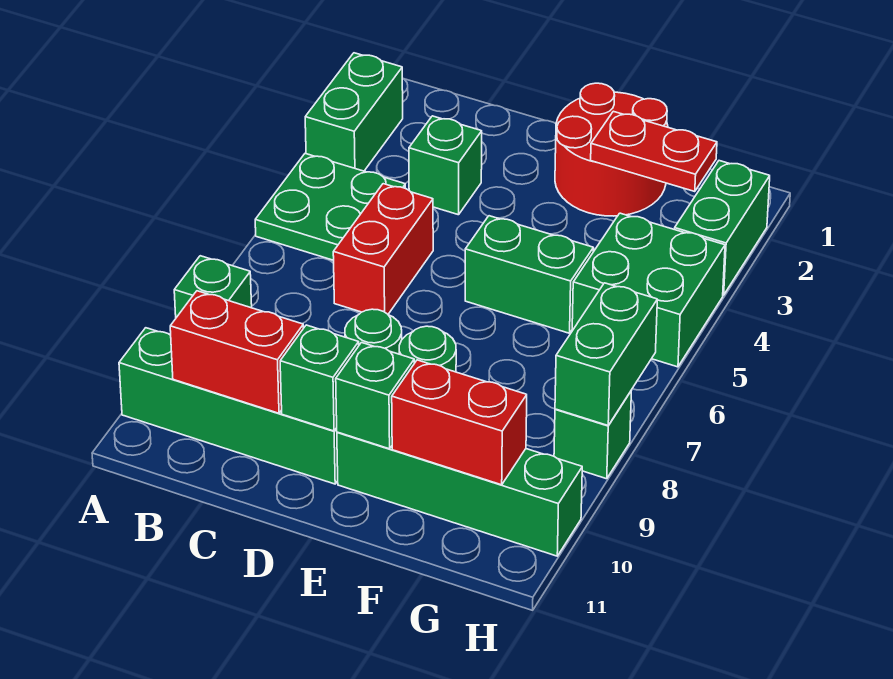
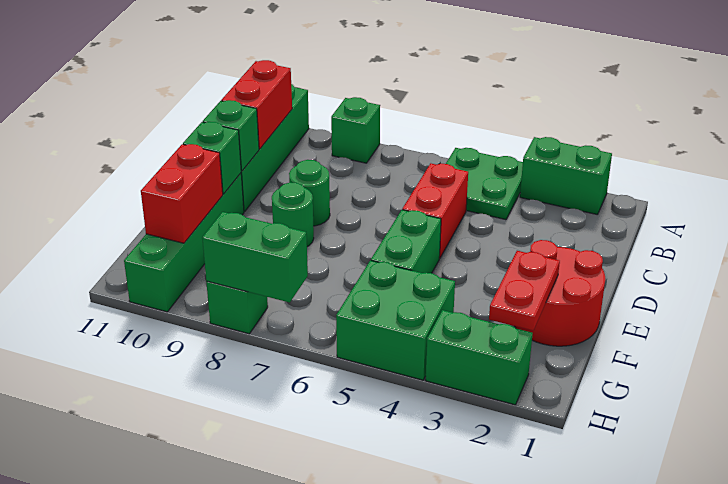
green 1x1 brick [409,116,482,215] -> none
red 1x2 brick [333,184,433,314] -> red 1x2 brick turned to [402,163,468,258]

